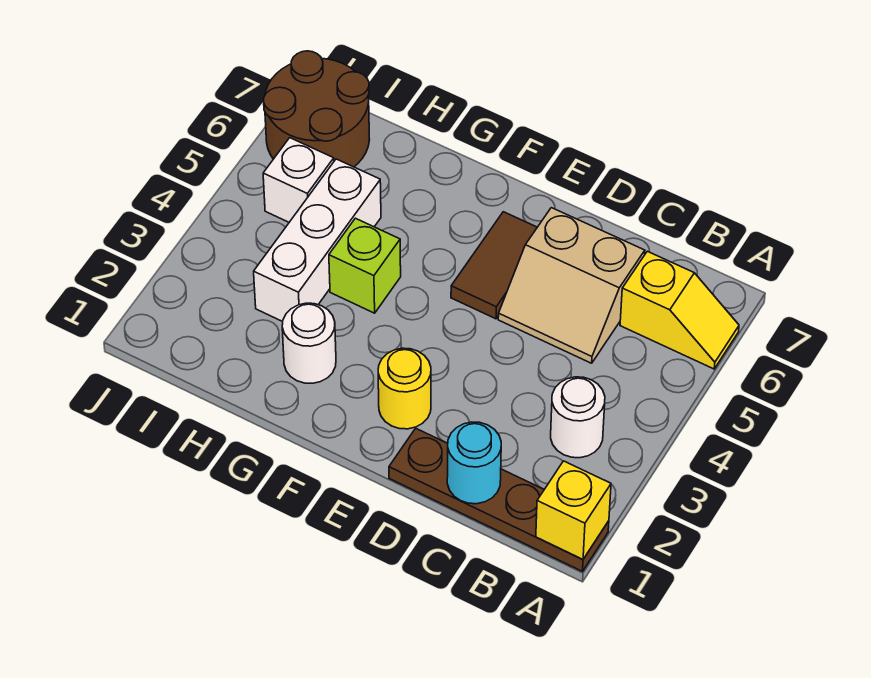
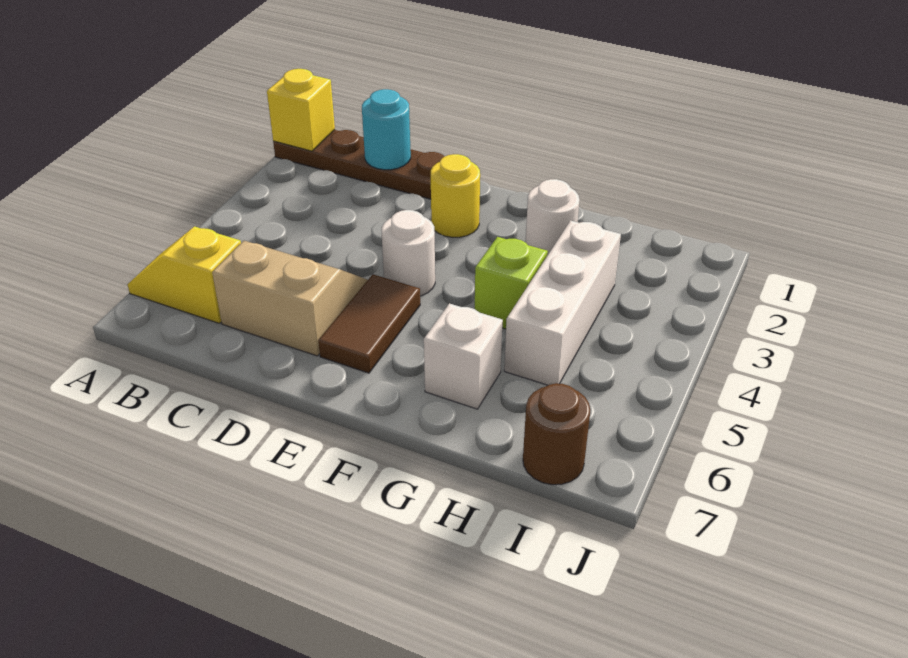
white 1x1 round brick [551,377,605,458] -> white 1x1 round brick moved to [382,210,435,296]
white 1x1 brick [263,138,334,222] -> white 1x1 brick moved to [424,303,503,409]
brown 2x2 round brick [264,51,370,167] -> brown 1x1 round brick [523,383,590,485]

